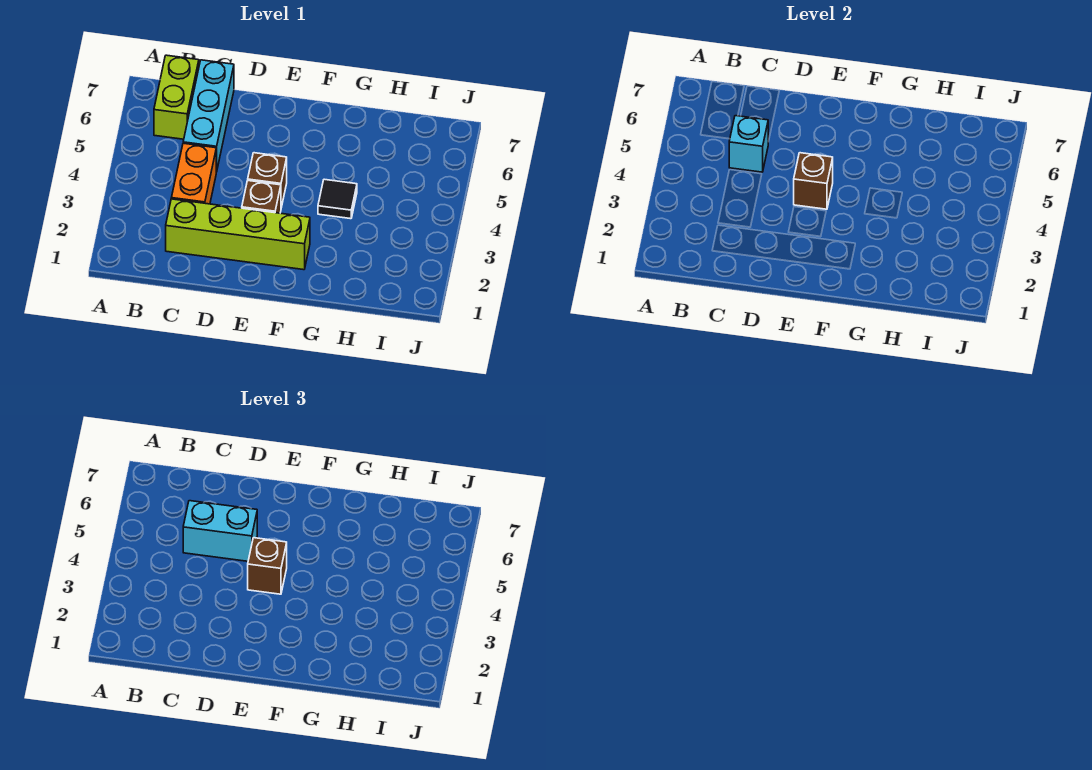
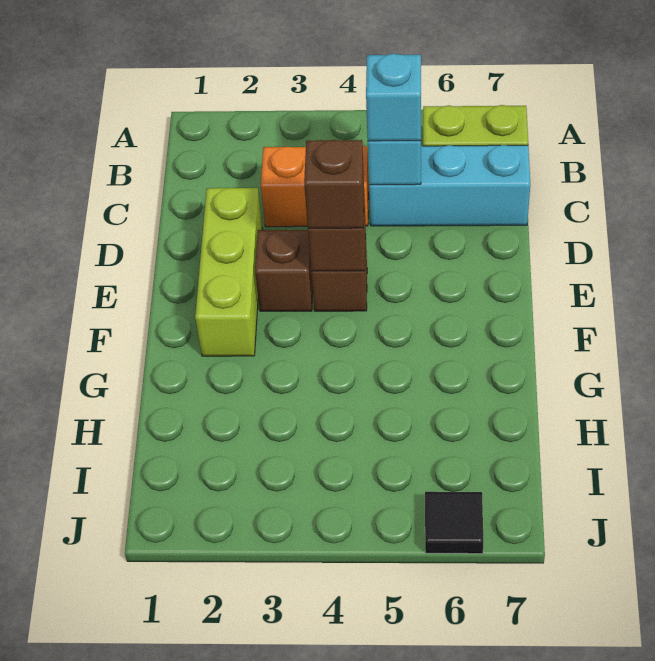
lime 1x4 brick [166,199,310,270] -> lime 1x3 brick [195,188,263,356]
cyan 1x2 brick [183,501,257,561] -> cyan 1x1 brick [366,54,421,141]
black 1x1 tile [318,179,357,219] -> black 1x1 tile moved to [425,492,484,554]

